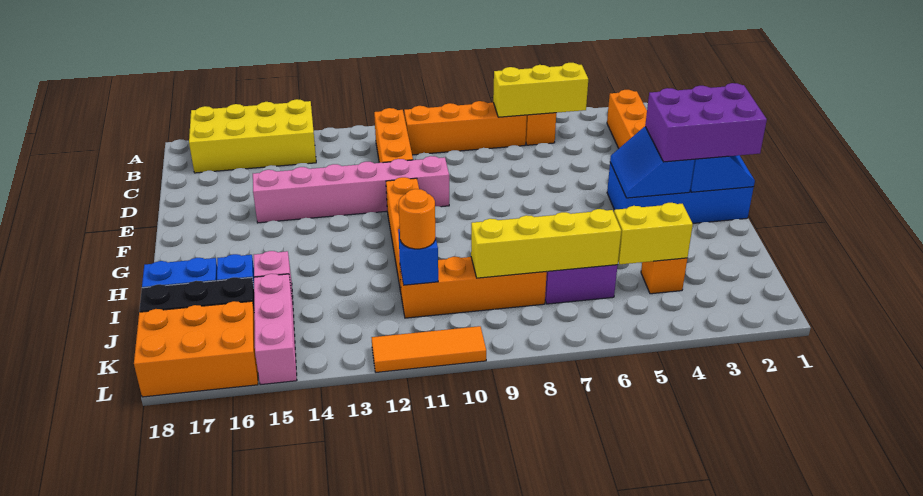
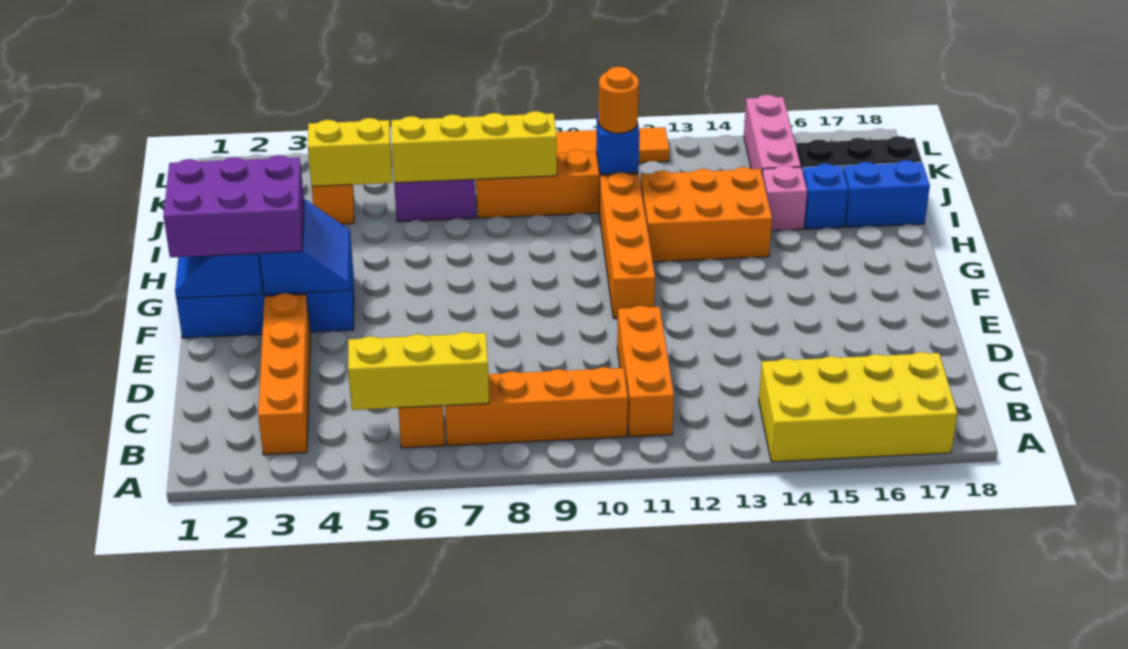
pink 1x6 brick [253,156,449,223] -> none
orange 2x3 brick [134,301,258,397] -> orange 2x3 brick moved to [640,167,772,262]

